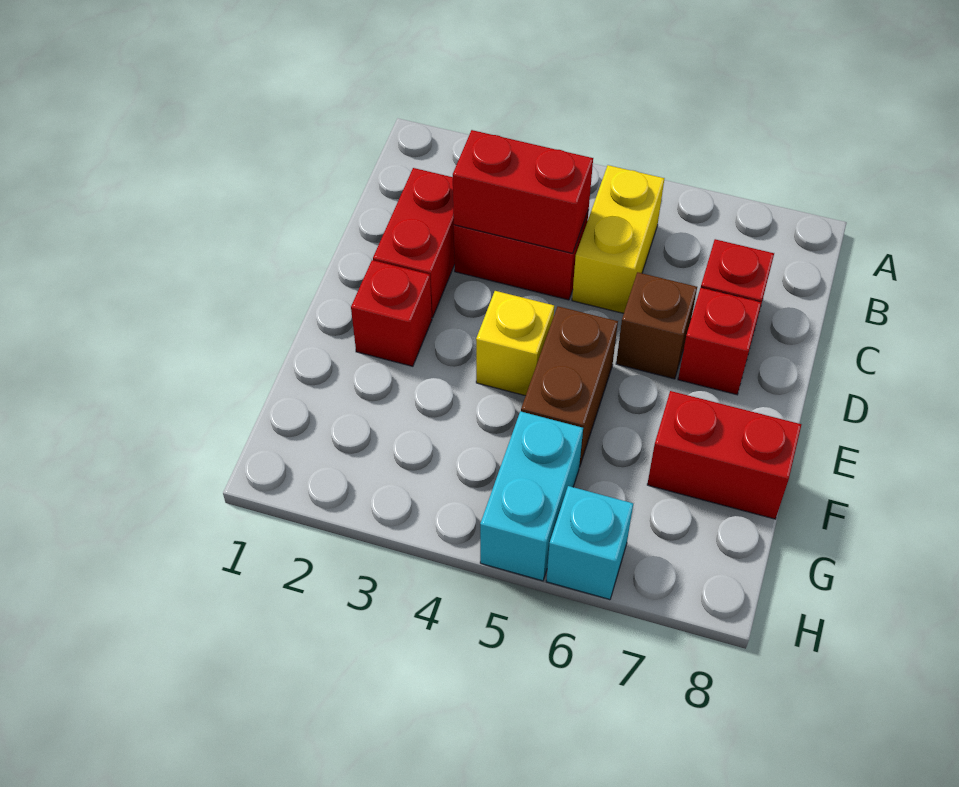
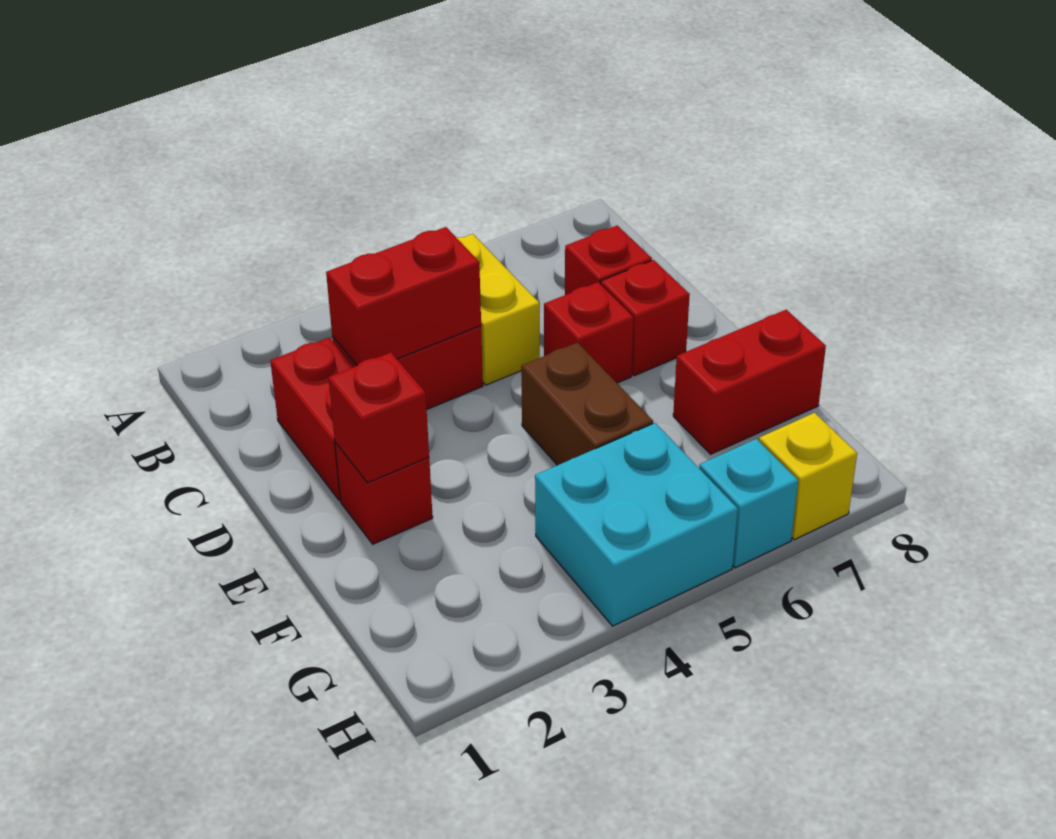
brown 1x1 brick [616,272,697,379] -> red 1x1 brick [544,282,633,383]
none -> red 1x1 brick [328,352,429,483]
yellow 1x1 brick [476,291,554,396] -> yellow 1x1 brick moved to [759,413,857,540]
cyan 1x2 brick [480,411,583,581] -> cyan 2x2 brick [535,423,738,626]

